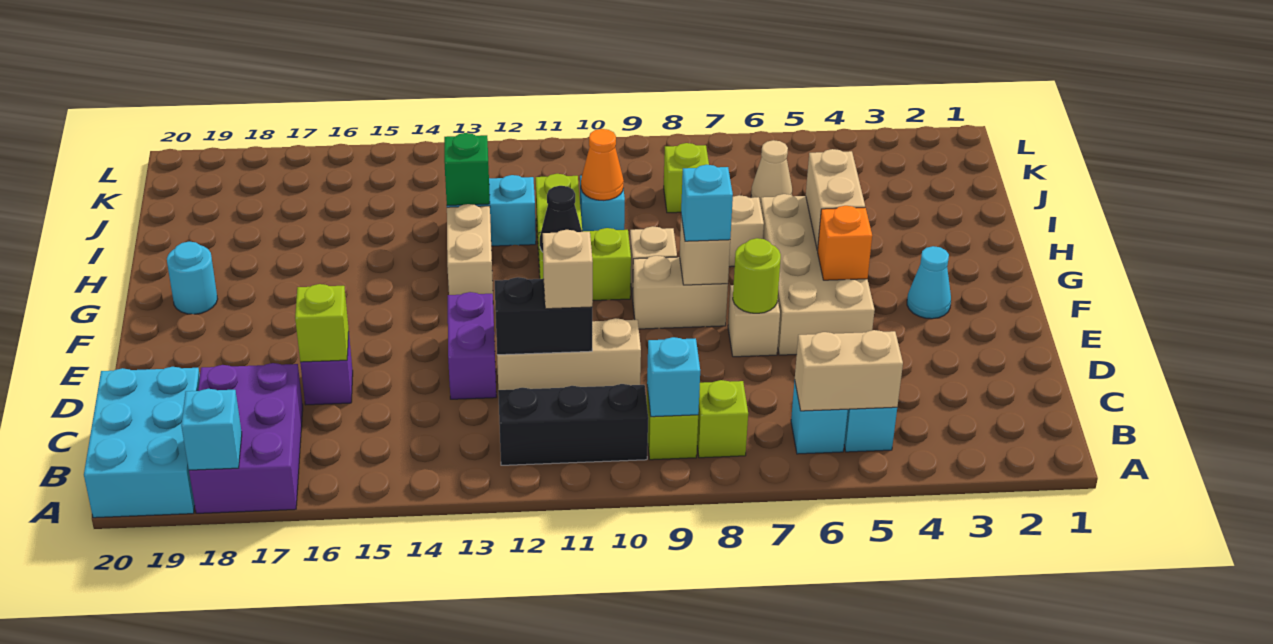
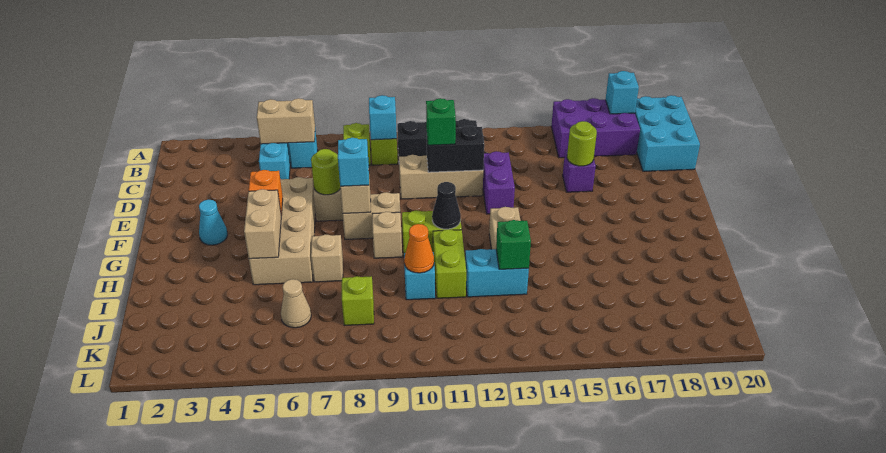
purple 2x3 brick [189,363,303,513] -> purple 2x3 brick turned to [551,98,640,158]
tan 1x1 brick [543,230,593,309] -> green 1x1 brick [426,98,456,145]
lime 1x1 brick [295,284,349,362] -> lime 1x1 round brick [567,121,597,166]
cyan 1x1 round brick [167,242,218,314] -> none

